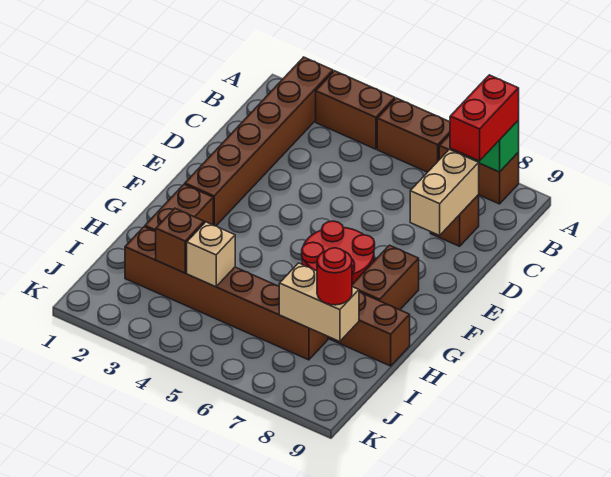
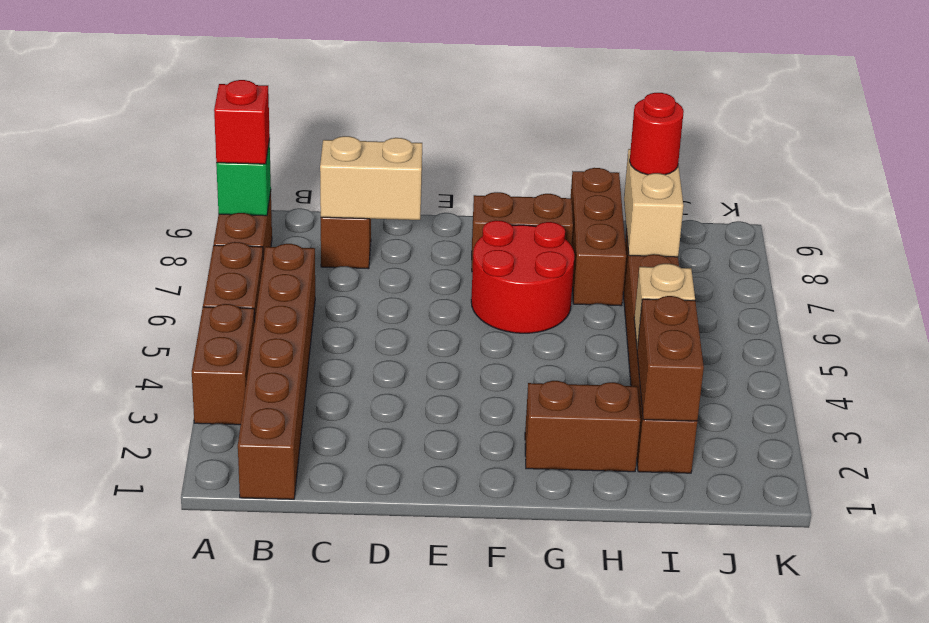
brown 1x6 brick [185,57,333,226] -> brown 1x6 brick turned to [238,244,315,499]
red 1x2 brick [450,75,519,161] -> red 1x1 brick [214,80,270,164]
brown 1x1 brick [156,208,204,273] -> brown 1x2 brick [637,296,704,421]

